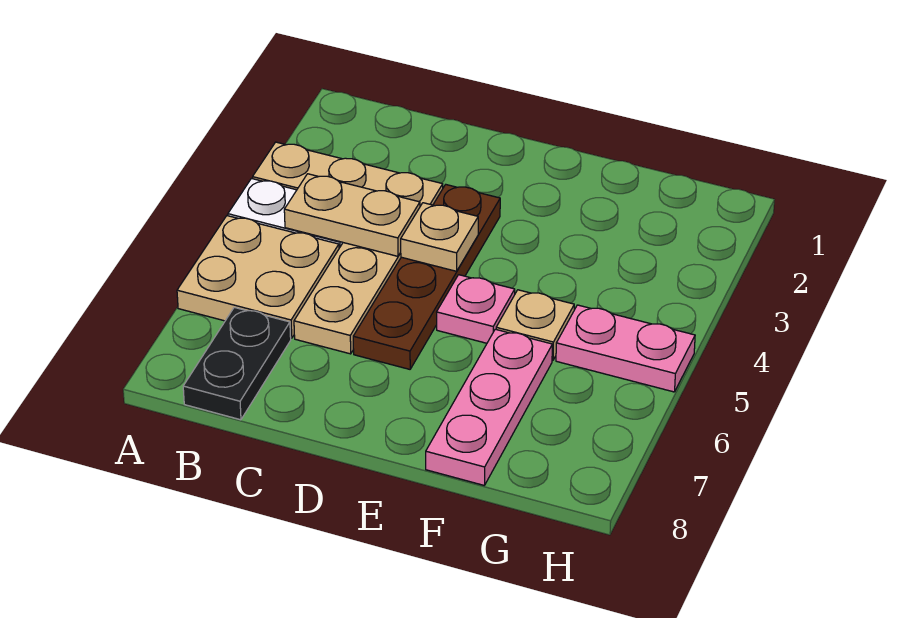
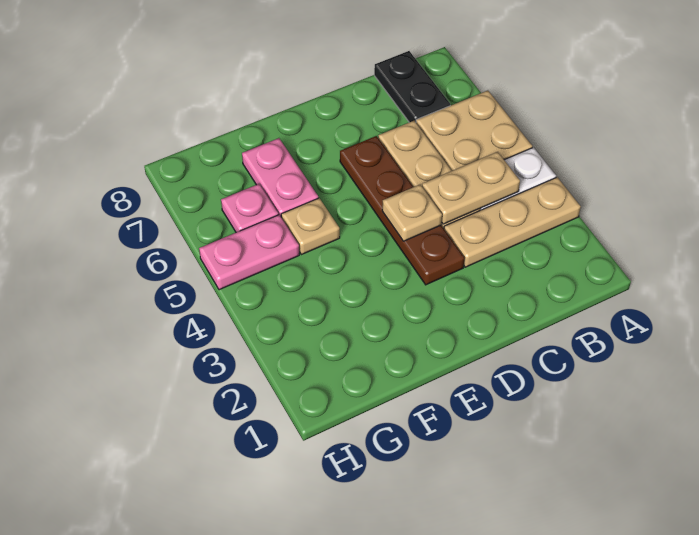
pink 1x1 plate [437,275,515,343] -> pink 1x1 plate moved to [221,184,278,232]
pink 1x3 plate [426,329,552,485] -> pink 1x2 plate [242,138,318,216]

